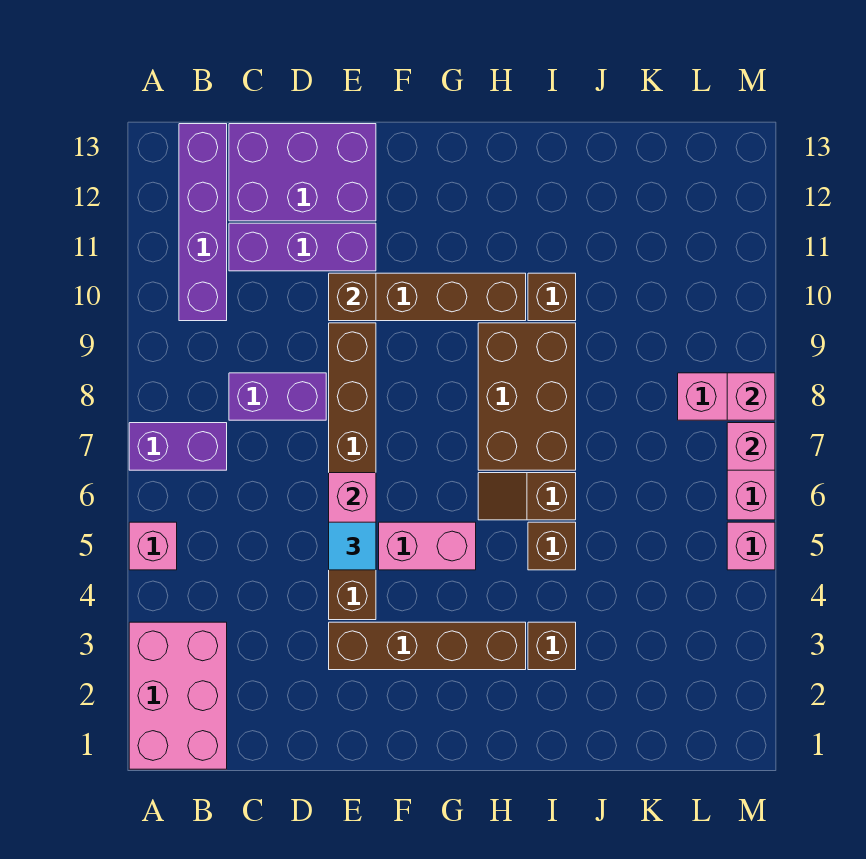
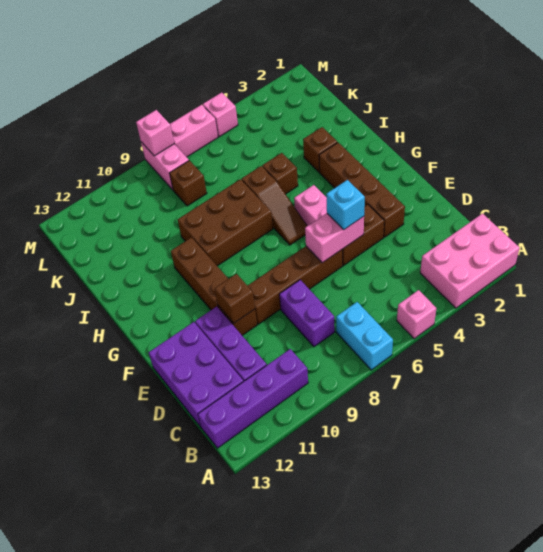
purple 1x2 brick [129,423,227,470] -> cyan 1x2 brick [336,302,393,370]
cyan 1x1 tile [329,522,376,570] -> cyan 1x1 brick [326,180,365,229]
brown 1x2 slope [478,473,576,520] -> brown 1x3 slope [242,166,307,245]
brown 1x1 brick [528,273,576,321] -> brown 1x1 brick moved to [170,161,207,206]
pink 1x1 brick [727,423,775,470] -> none

